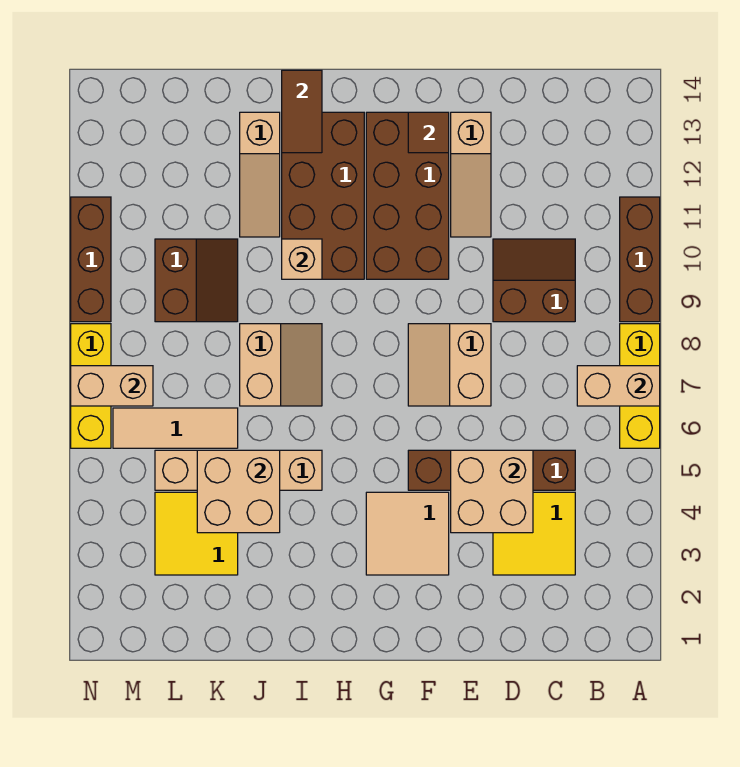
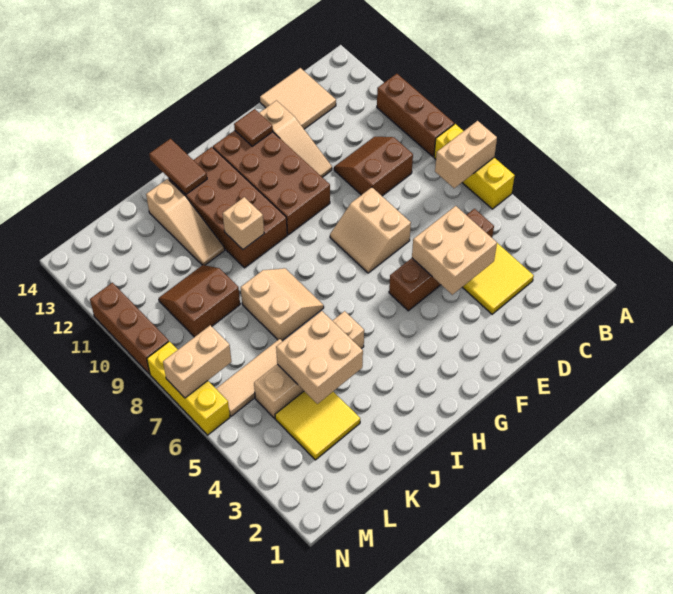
tan 2x2 tile [366,492,449,575] -> tan 2x2 tile moved to [260,68,336,129]
brown 2x2 slope [155,239,238,322] -> brown 2x2 slope turned to [159,265,240,337]

